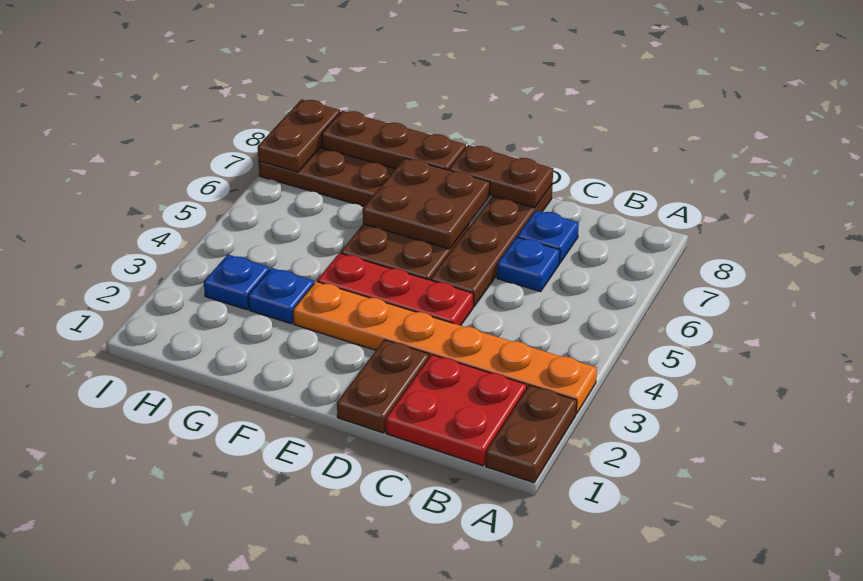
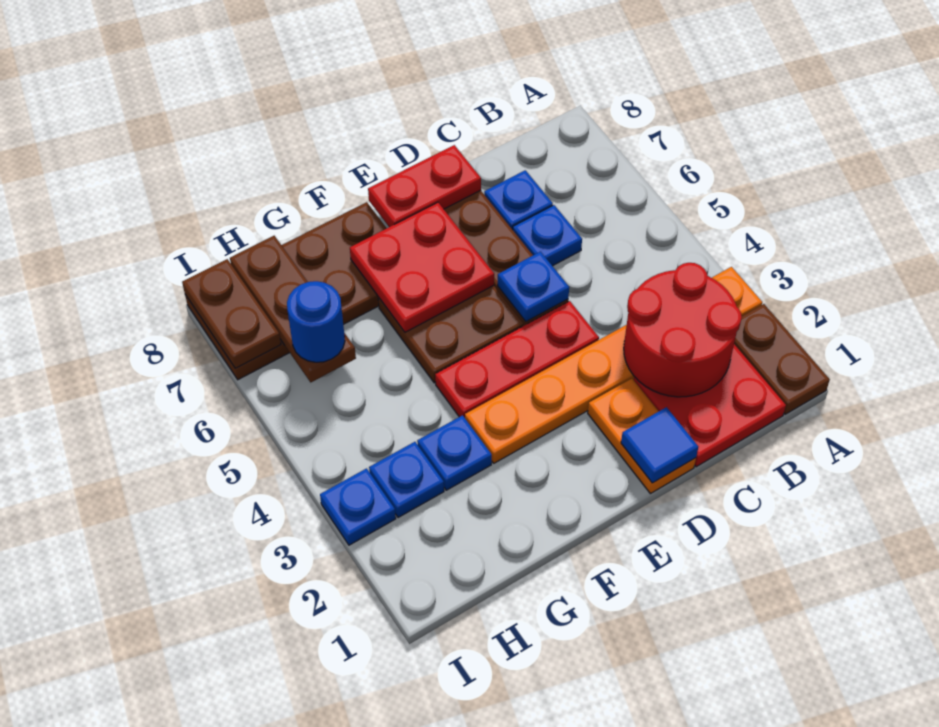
none -> red 2x2 round brick [624,263,742,397]
brown 1x2 plate [337,340,429,433] -> orange 1x2 plate [588,379,696,494]
none -> blue 1x1 tile [621,407,698,483]
none -> blue 1x1 plate [498,252,569,322]
brown 1x2 plate [449,145,553,208] -> red 1x2 plate [368,145,481,227]
brown 2x2 plate [363,158,490,249] -> red 2x2 plate [350,202,494,332]
brown 1x3 plate [322,111,466,170] -> brown 1x3 plate turned to [230,236,356,382]
none -> blue 1x1 round brick [287,281,345,362]
none -> blue 1x1 plate [320,468,396,545]

